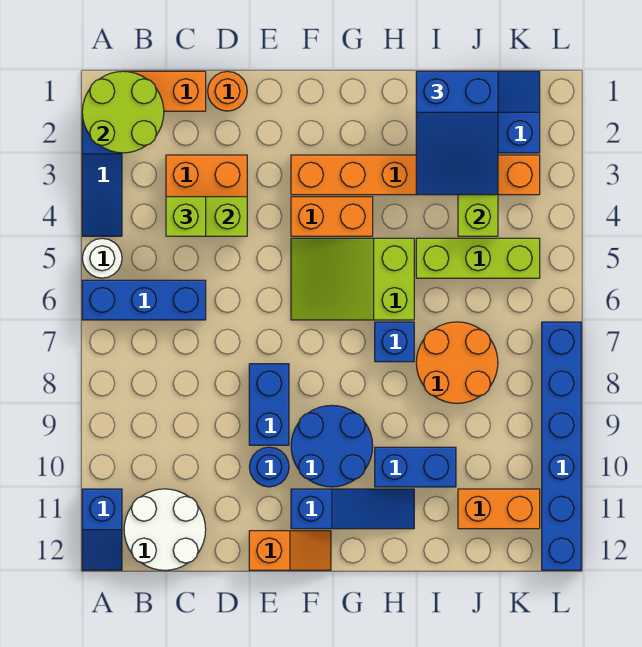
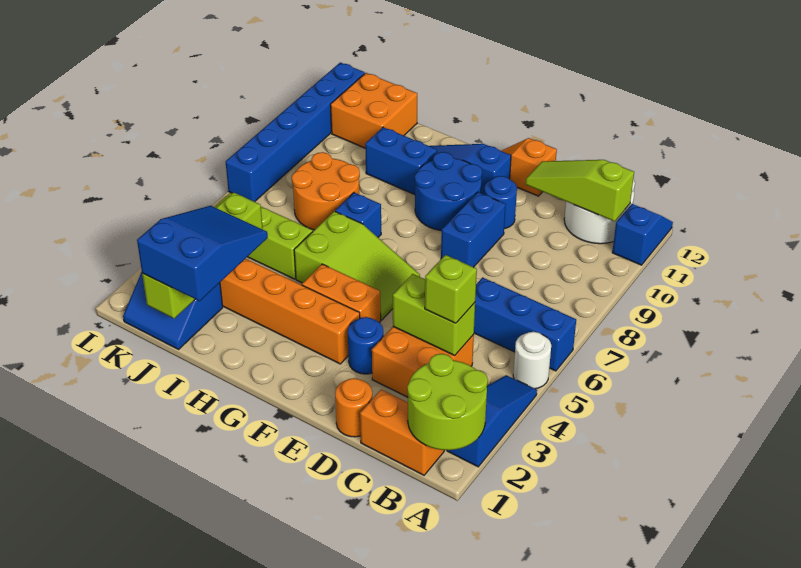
none -> lime 1x3 slope [525,160,634,221]
none -> blue 1x1 round brick [348,317,384,374]
orange 1x2 brick [458,489,540,529] -> orange 2x2 brick [330,73,417,148]

